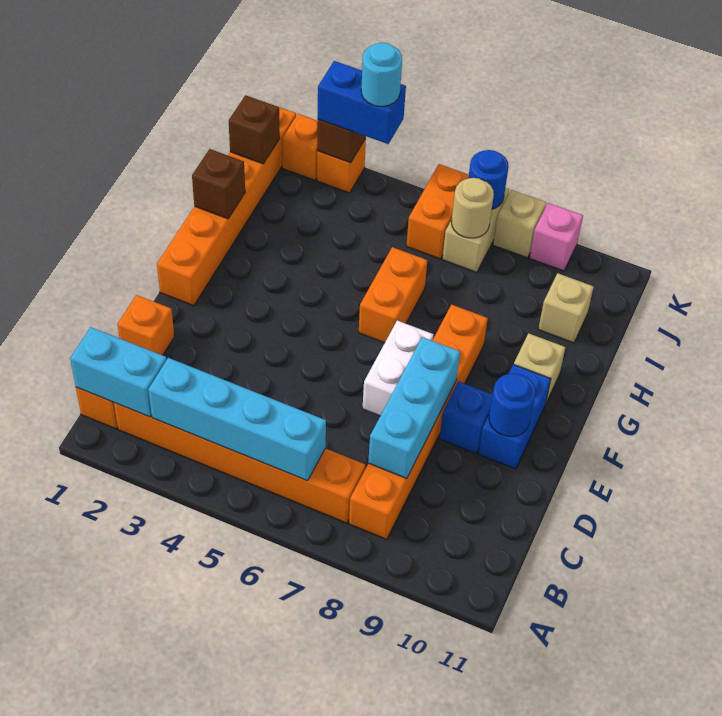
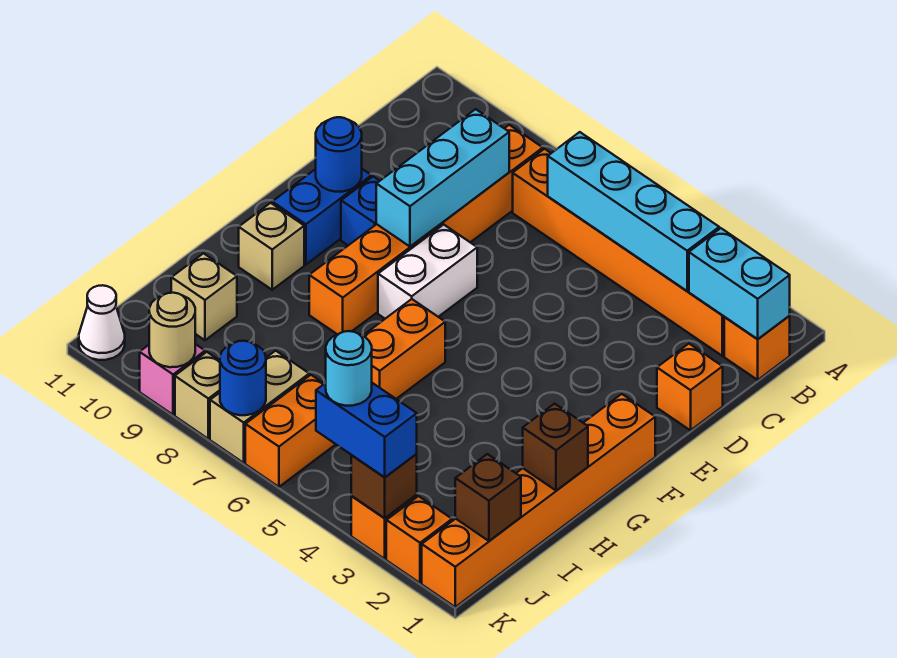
tan 1x1 round brick [452,178,494,238] -> tan 1x1 round brick moved to [149,293,195,367]
none -> white 1x1 cone [79,285,125,360]

